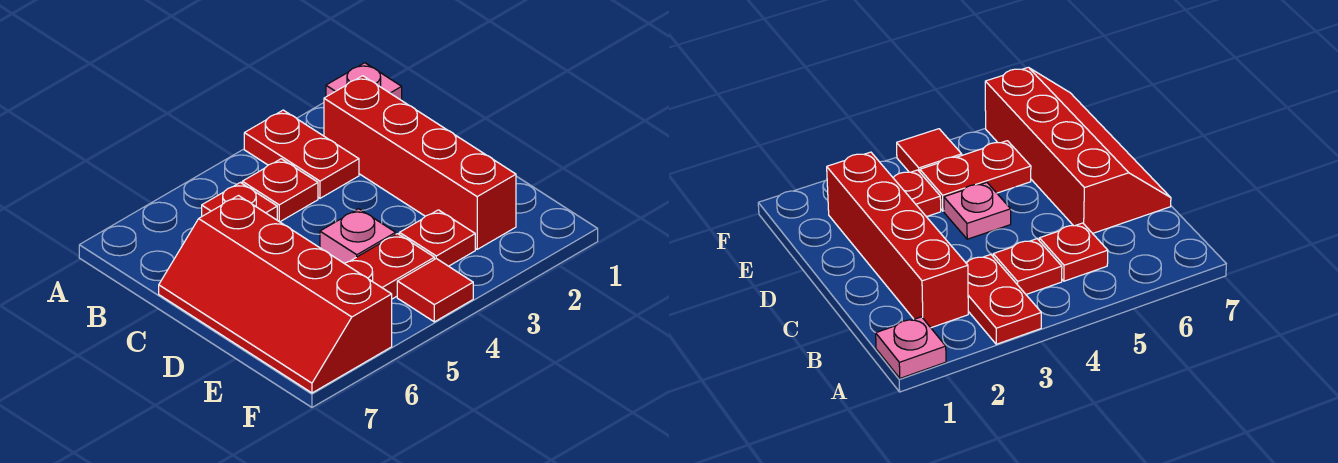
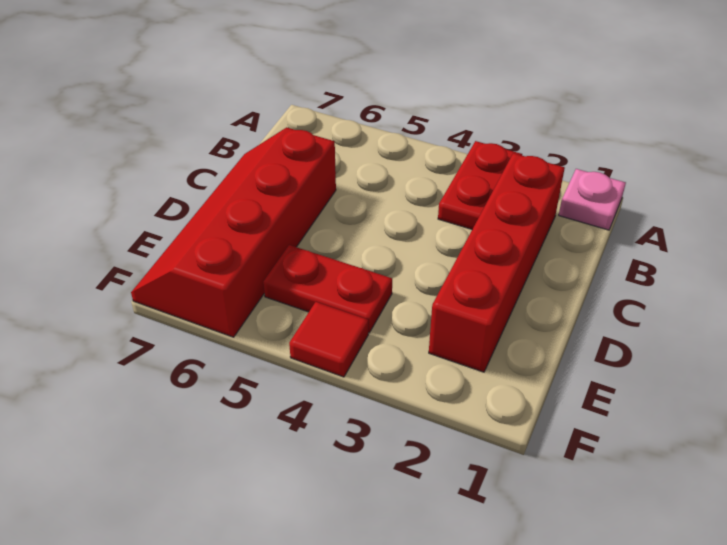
red 1x1 plate [242,159,318,222] -> none
red 1x1 plate [202,183,277,220] -> none
pink 1x1 plate [320,209,396,263] -> none
red 1x1 plate [399,210,475,266] -> none

